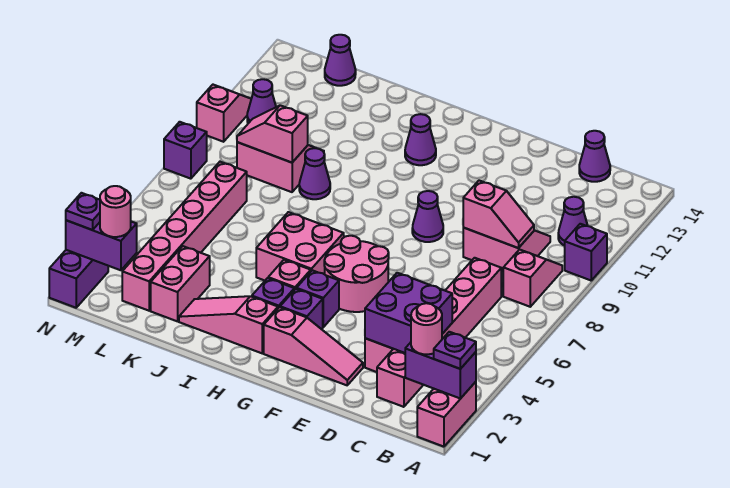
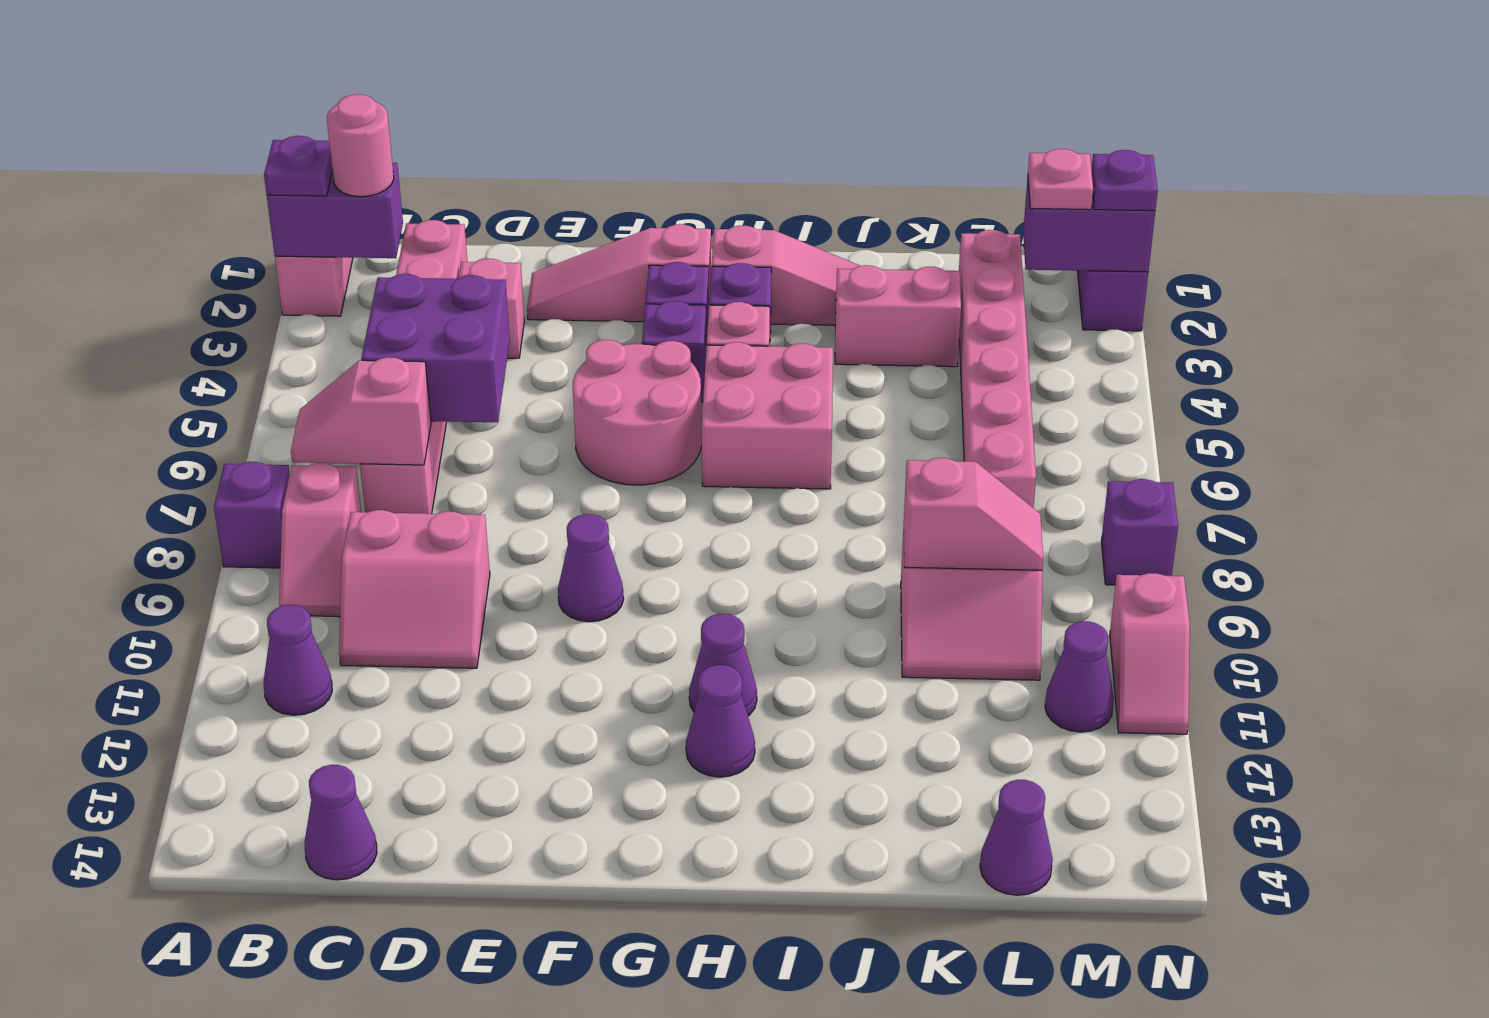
purple 1x1 brick [565,224,607,280] -> purple 1x1 brick moved to [214,462,290,568]
purple 2x2 brick [365,273,452,353] -> purple 2x2 brick moved to [361,274,510,422]
pink 1x2 slope [463,181,534,248] -> pink 1x2 slope moved to [291,357,431,465]
purple 1x1 cone [299,148,330,199] -> purple 1x1 cone moved to [689,614,757,716]
pink 1x2 brick [151,246,210,321] -> pink 1x2 brick turned to [835,265,961,367]
pink 1x1 round brick [100,186,131,237] -> pink 1x1 plate [1028,149,1093,210]

